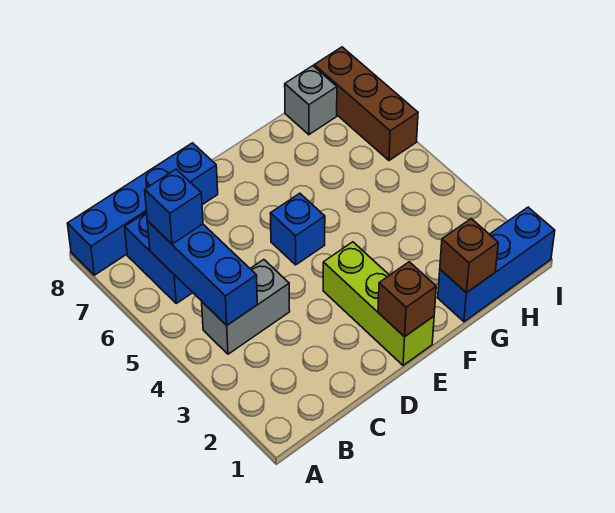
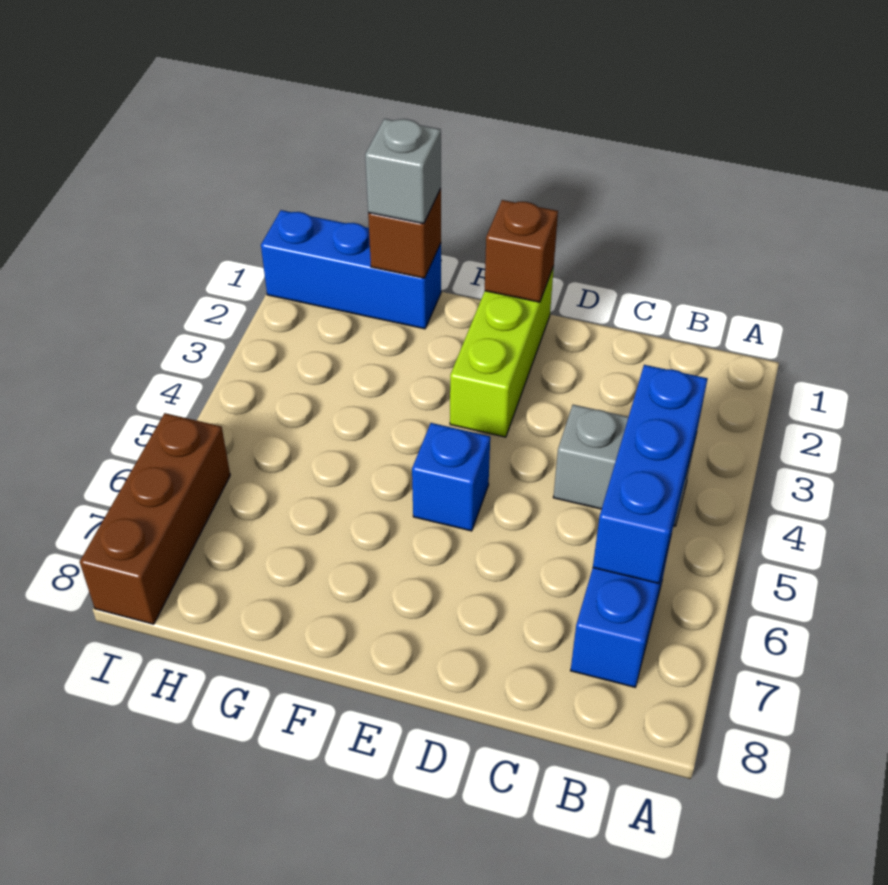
blue 1x4 brick [67,143,218,275] -> none
blue 1x1 brick [145,169,203,244] -> none
grey 1x1 brick [285,66,337,135] -> grey 1x1 brick moved to [365,119,441,224]

